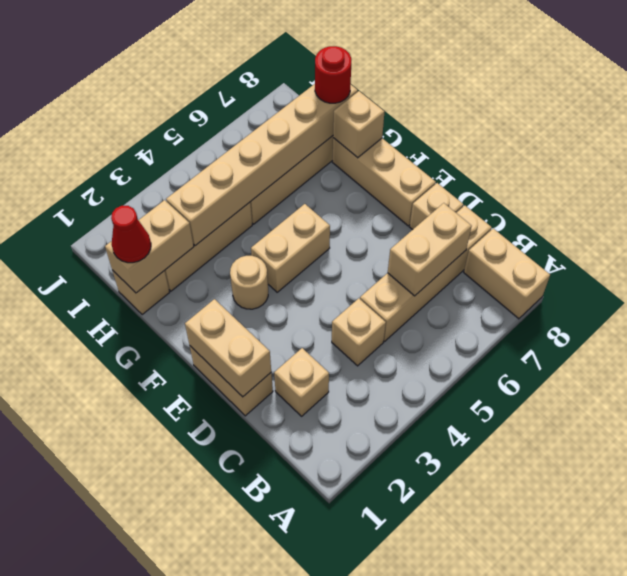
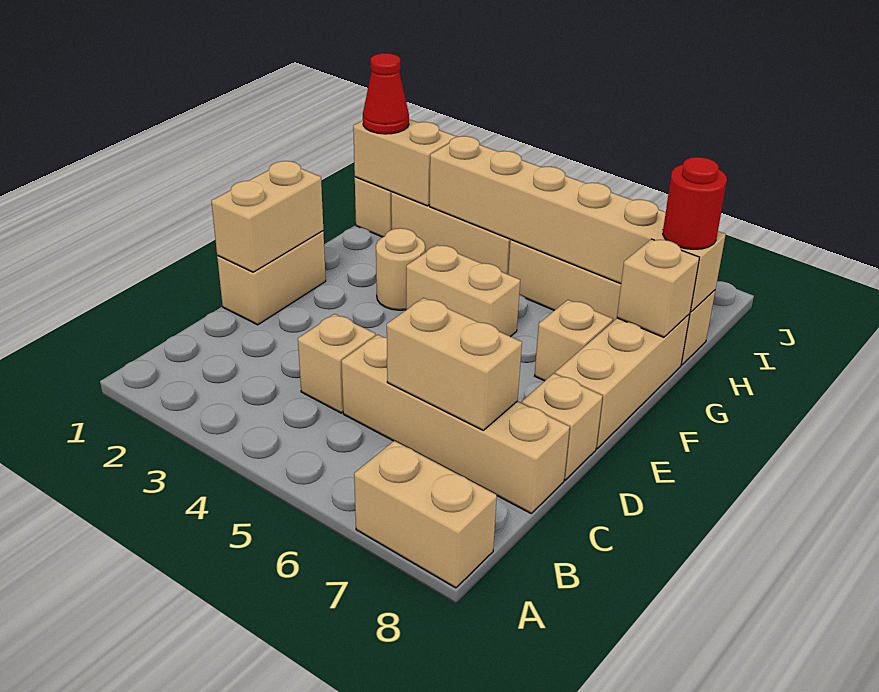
tan 1x2 brick [464,228,550,319] -> tan 1x2 brick turned to [354,441,497,588]
tan 1x1 brick [274,348,329,416] -> tan 1x1 brick moved to [535,300,613,381]

